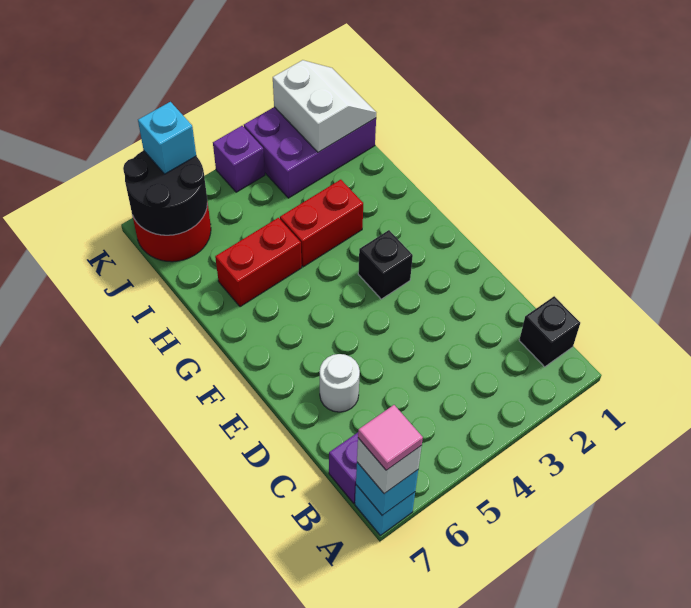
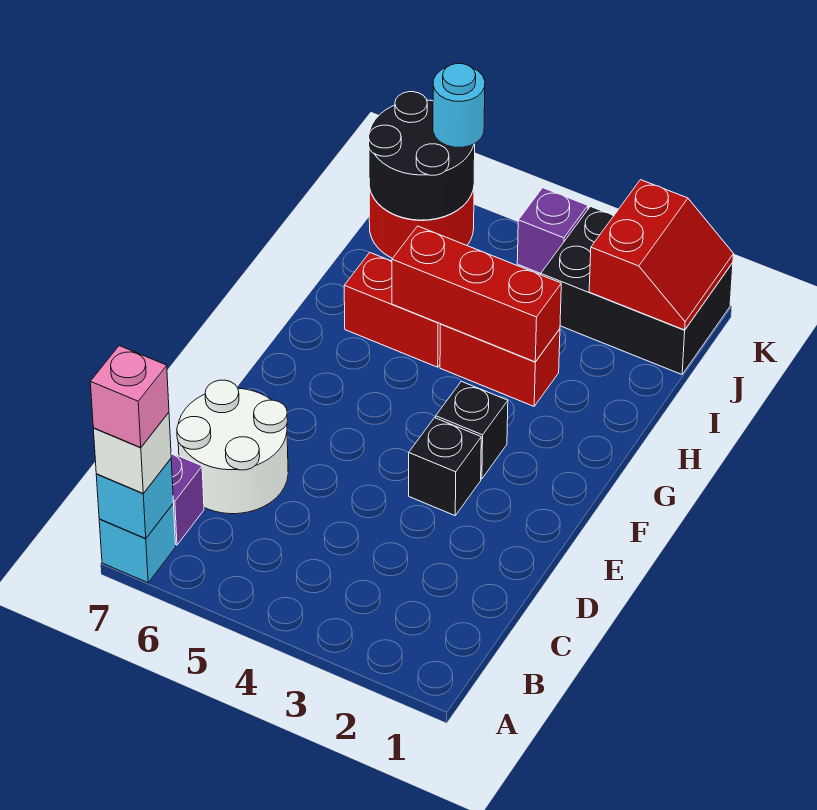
pink 1x1 tile [358,405,423,470] -> pink 1x1 brick [90,346,169,447]
black 1x1 brick [519,296,580,367] -> black 1x1 brick moved to [409,418,481,516]
white 1x1 round brick [320,354,360,412] -> white 2x2 round brick [177,380,288,514]
none -> red 1x3 brick [392,226,561,362]
purple 2x3 brick [244,107,376,198] -> black 2x3 brick [541,206,733,374]
white 2x2 slope [273,60,376,152] -> red 2x2 slope [589,180,734,330]
cyan 1x1 brick [138,102,196,174] -> cyan 1x1 round brick [433,64,485,147]

